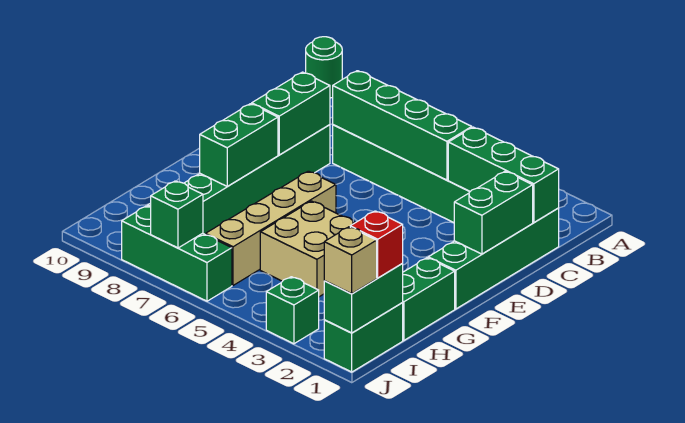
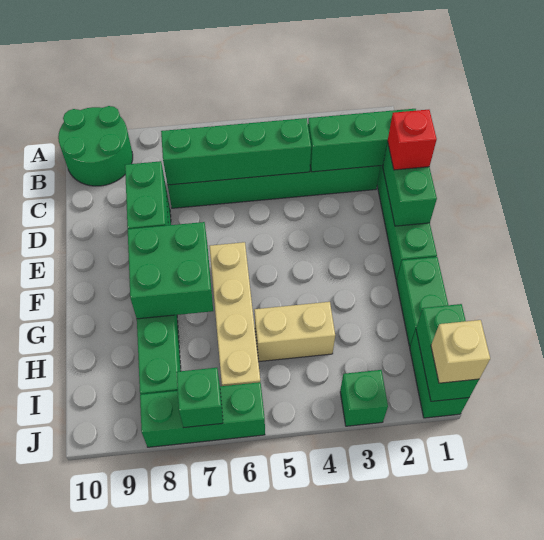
green 1x1 round brick [306,37,342,98] -> green 2x2 round brick [58,106,133,186]
green 1x2 brick [200,104,278,186] -> green 2x2 brick [128,222,213,319]
tan 2x2 brick [260,201,355,297] -> tan 1x2 brick [254,302,335,362]
red 1x1 brick [350,211,403,278] -> red 1x1 brick moved to [388,110,437,170]

